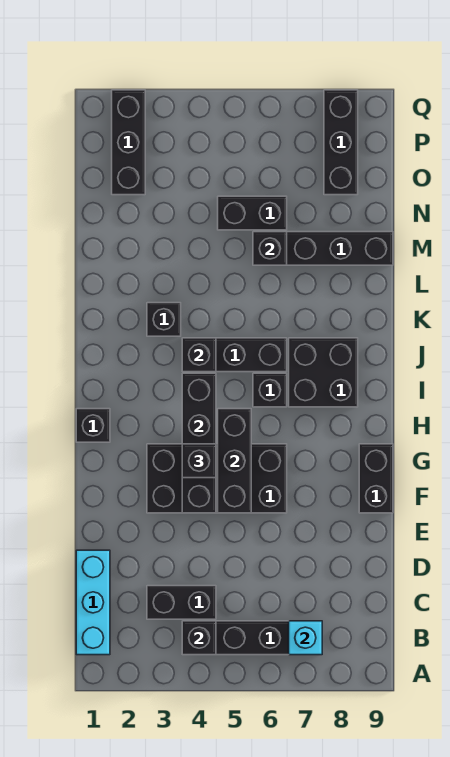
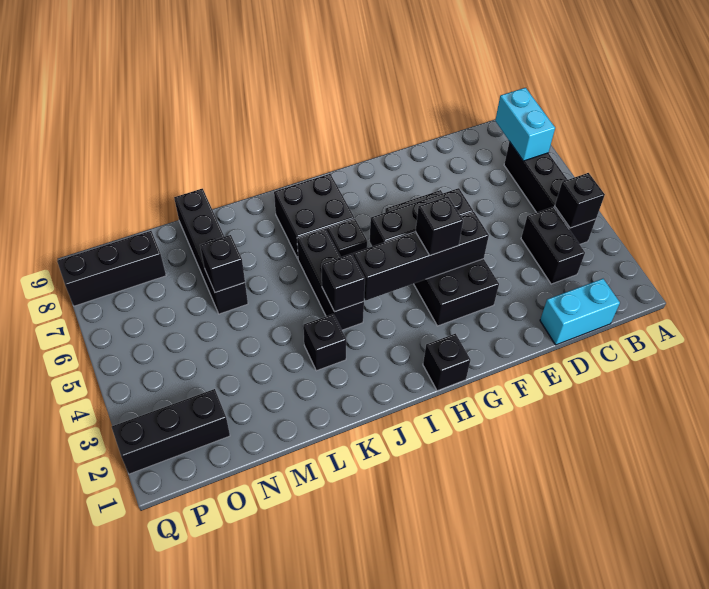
cyan 1x3 brick [76,550,110,655] -> cyan 1x2 brick [540,279,620,345]
cyan 1x1 brick [289,621,322,655] -> cyan 1x2 brick [495,88,555,161]
black 1x2 brick [359,444,393,513] -> none
black 1x2 brick [218,196,287,230] -> none

